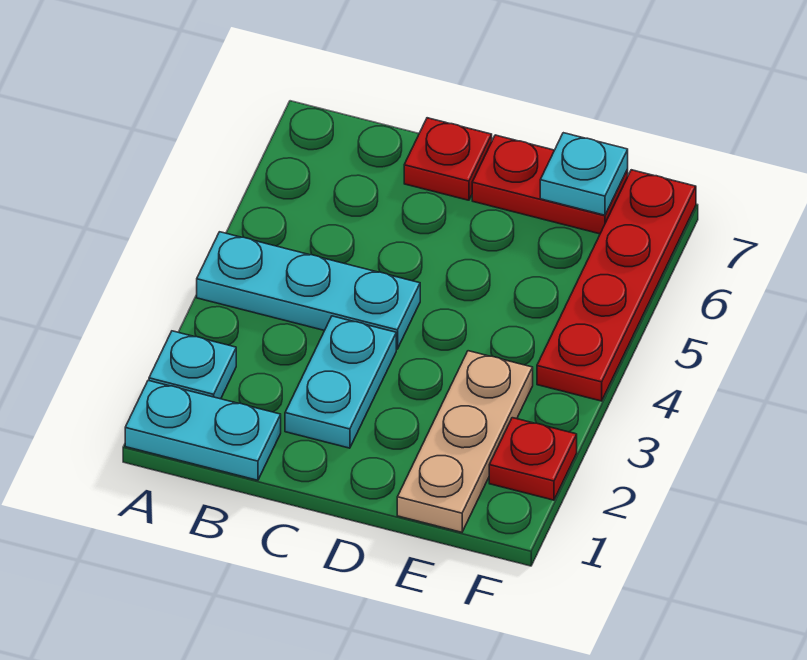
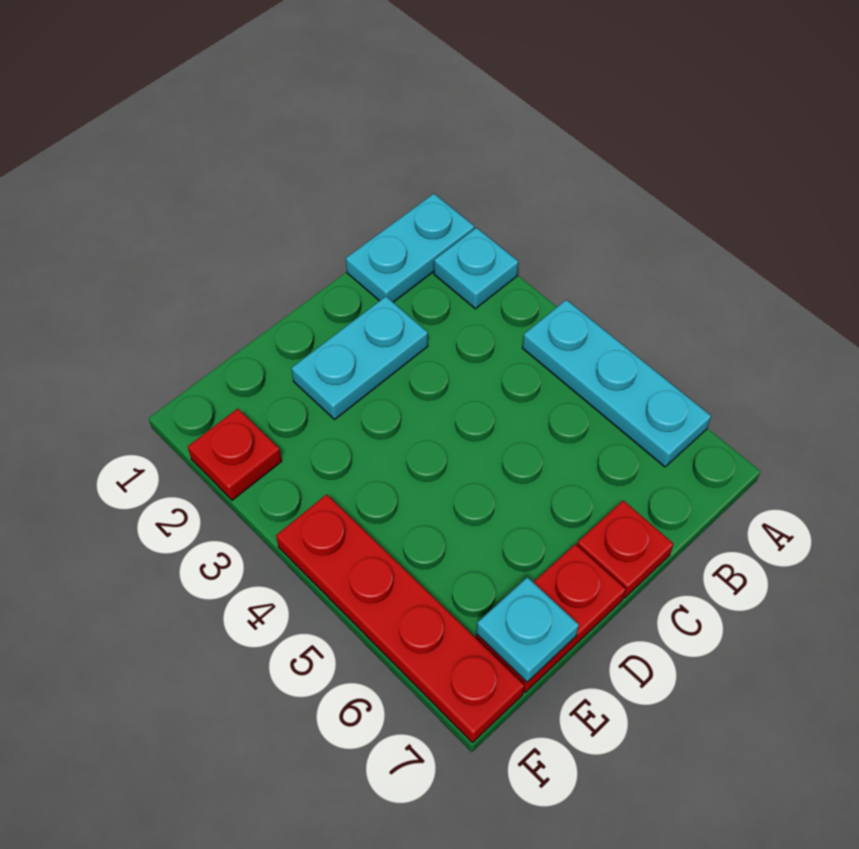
cyan 1x3 plate [197,232,420,349] -> cyan 1x3 plate turned to [523,300,711,467]
cyan 1x2 plate [285,316,396,448] -> cyan 1x2 plate turned to [291,296,428,419]
tan 1x3 plate [397,351,533,532] -> none

